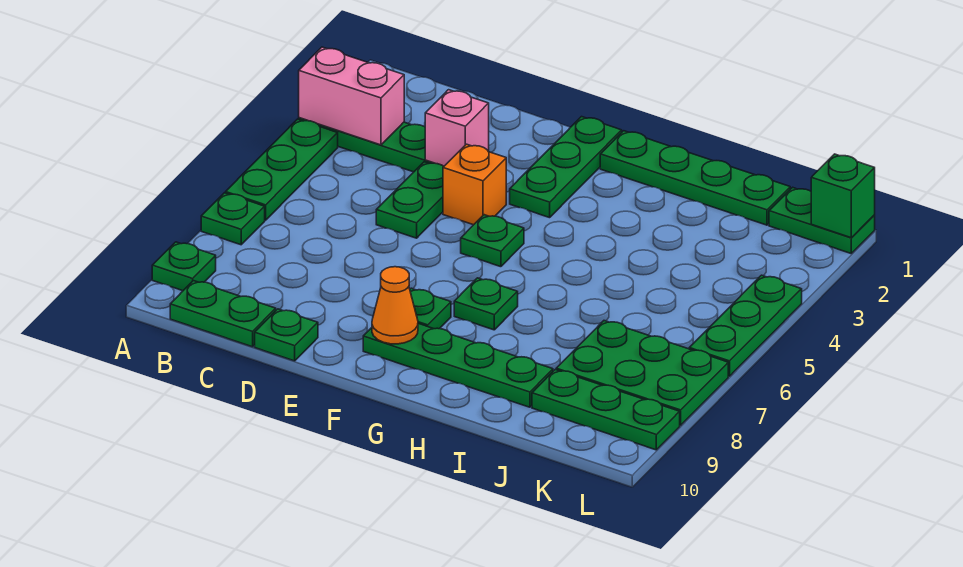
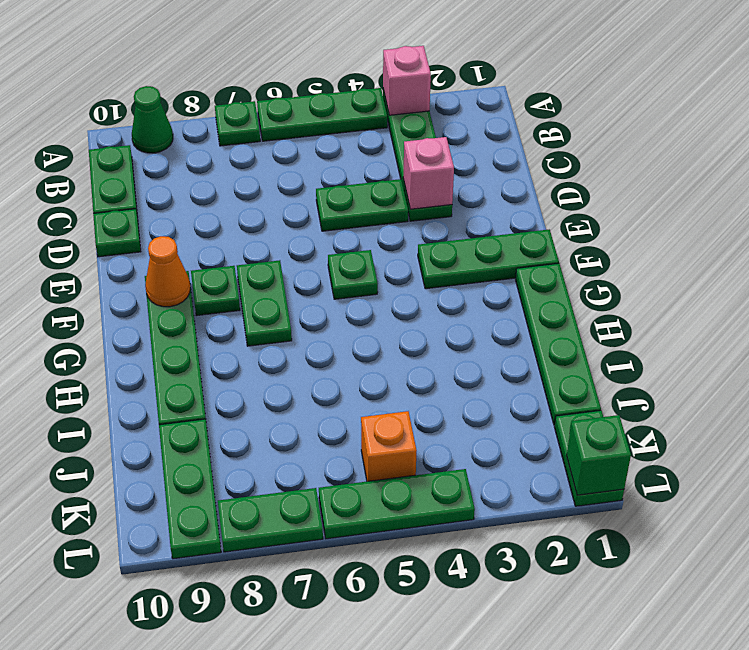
pink 1x2 brick [299,47,404,145] -> pink 1x1 brick [383,46,431,115]
green 1x1 plate [152,242,216,291] -> green 1x1 cone [132,86,173,153]
orange 1x1 brick [443,144,506,225] -> orange 1x1 brick moved to [361,411,417,481]
green 1x1 plate [454,278,518,330] -> green 1x2 plate [237,260,292,346]
green 2x3 plate [556,321,728,425] -> green 1x2 plate [218,488,323,552]

